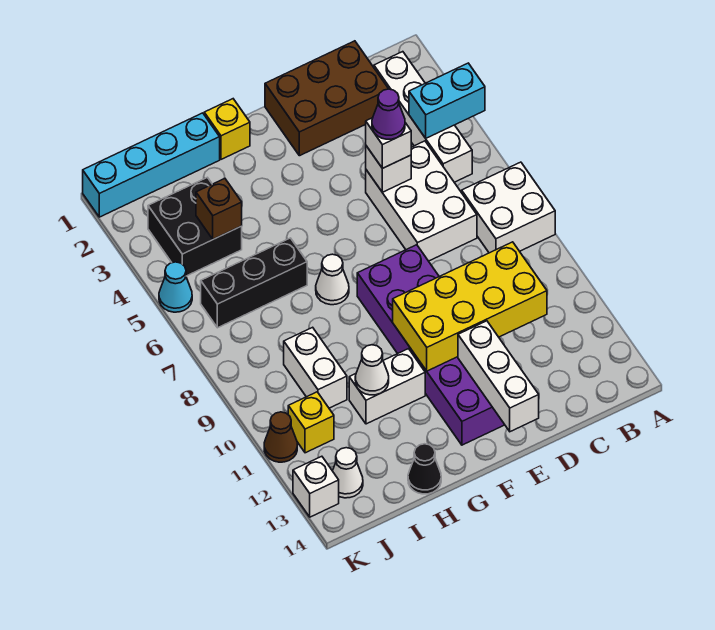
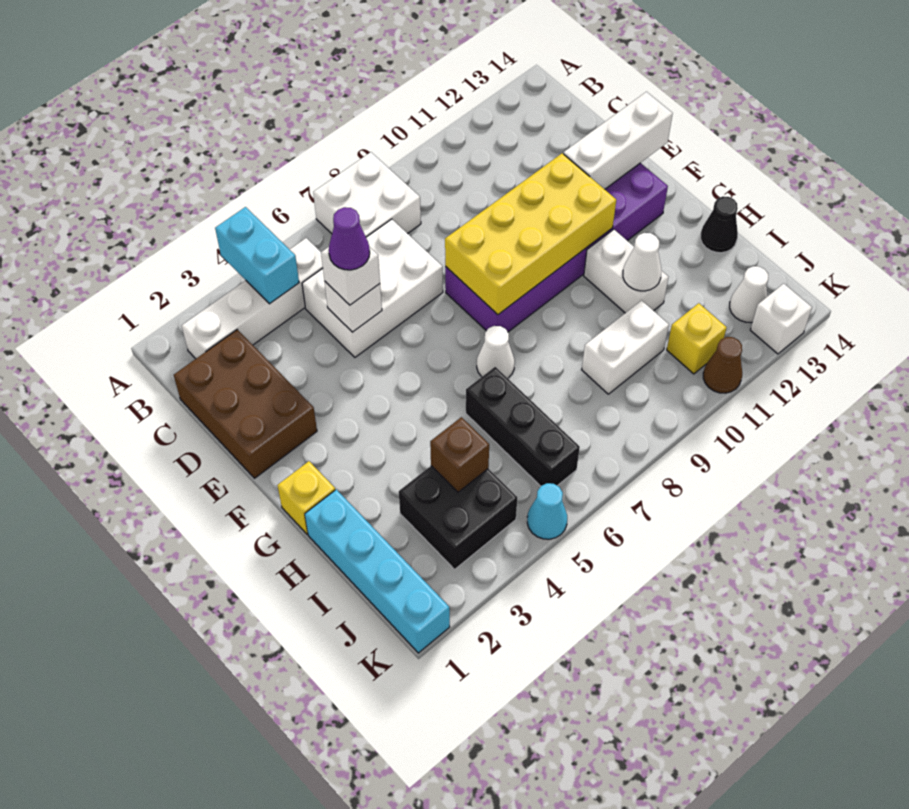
yellow 2x4 brick [393,242,547,371] -> yellow 2x4 brick turned to [445,153,616,315]

